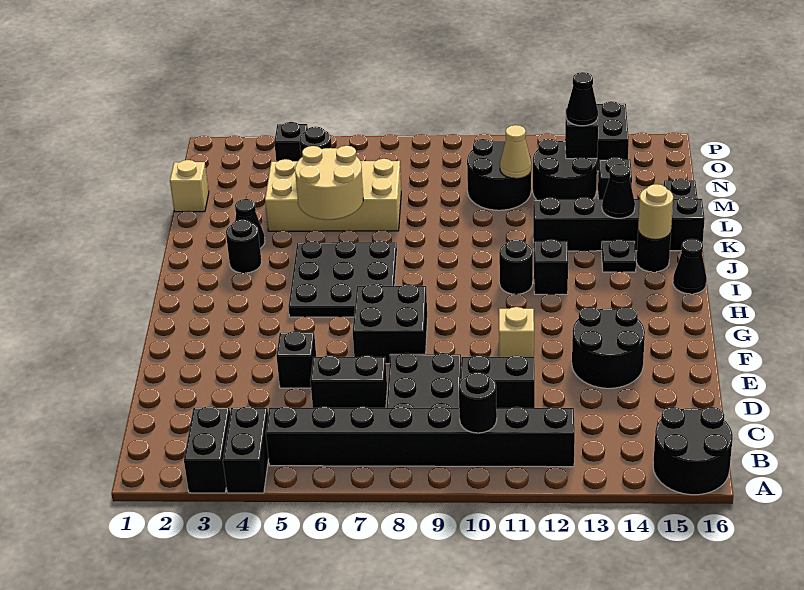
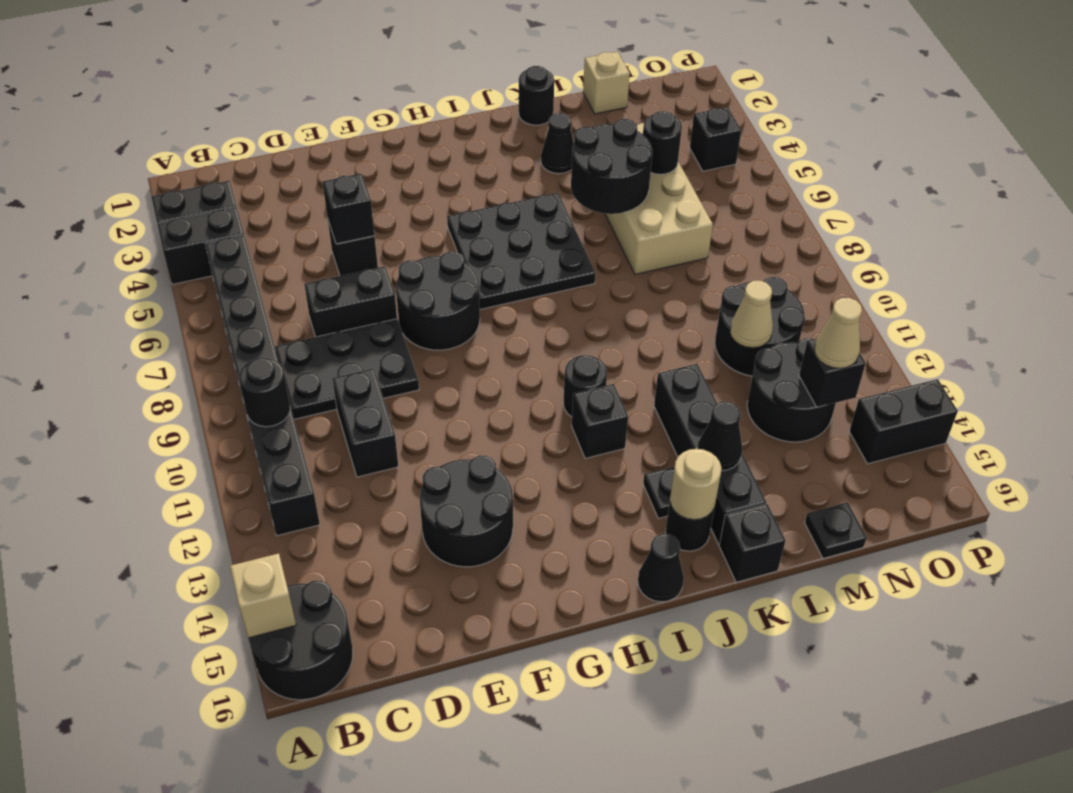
black 1x2 brick [310,355,387,408] -> black 1x2 brick turned to [304,266,397,337]
black 2x2 brick [353,284,427,364] -> black 2x2 round brick [396,251,480,350]
tan 1x1 brick [499,307,534,357] -> tan 1x1 brick moved to [230,553,296,638]
black 1x1 round brick [226,219,262,273] -> black 1x1 round brick moved to [519,66,554,125]
tan 2x2 round brick [295,146,363,220] -> black 2x2 round brick [571,119,652,214]
black 1x1 brick [598,157,632,199] -> black 1x1 brick moved to [323,174,375,244]
black 1x1 cone [566,72,598,126] -> tan 1x1 cone [814,298,862,368]

